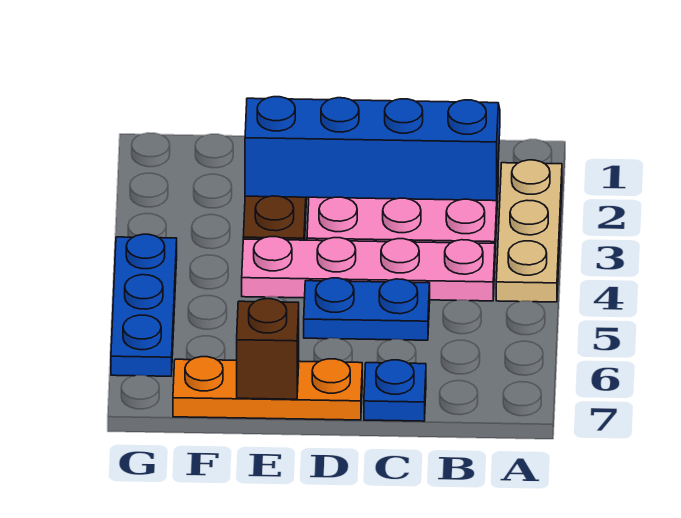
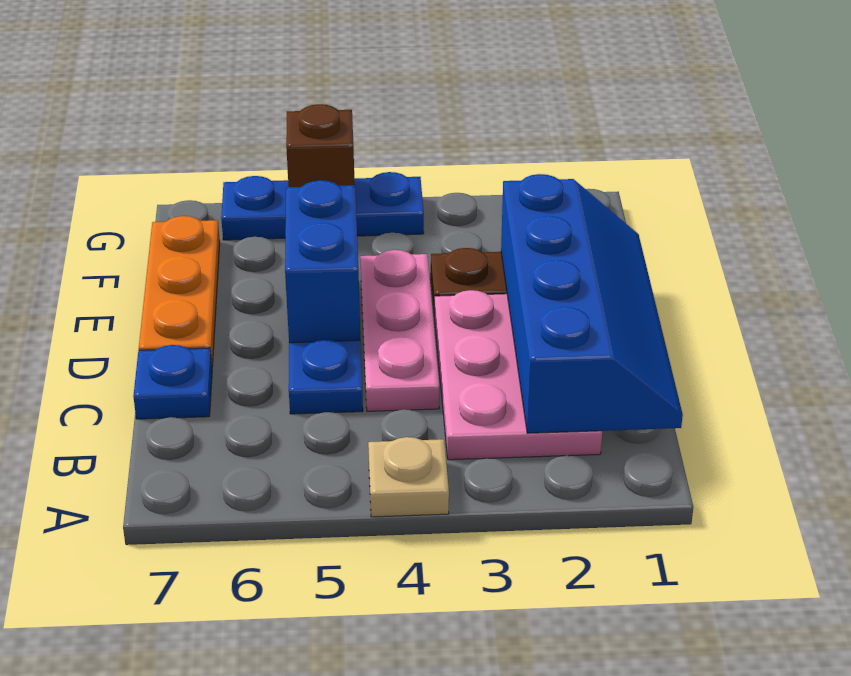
tan 1x3 plate [496,160,562,302] -> tan 1x1 plate [368,437,449,517]
pink 1x4 plate [242,237,495,301] -> pink 1x3 plate [360,250,439,411]
none -> blue 1x2 brick [285,180,360,343]
brown 1x1 brick [237,299,299,399] -> brown 1x1 brick moved to [286,104,355,187]

